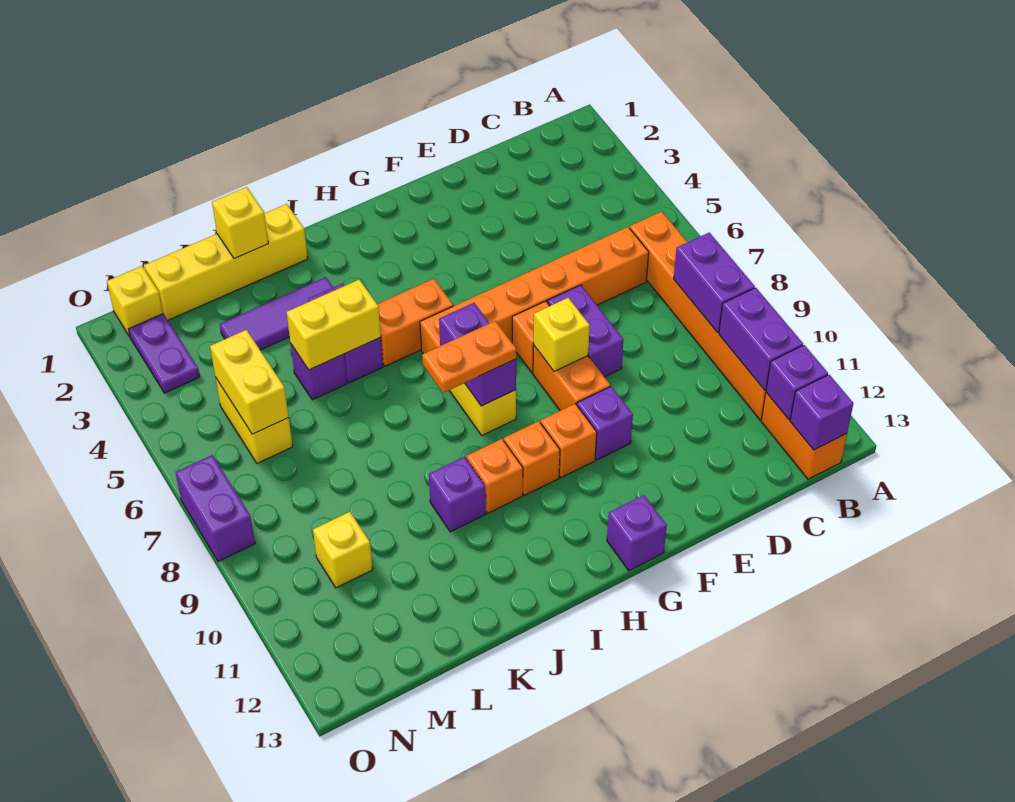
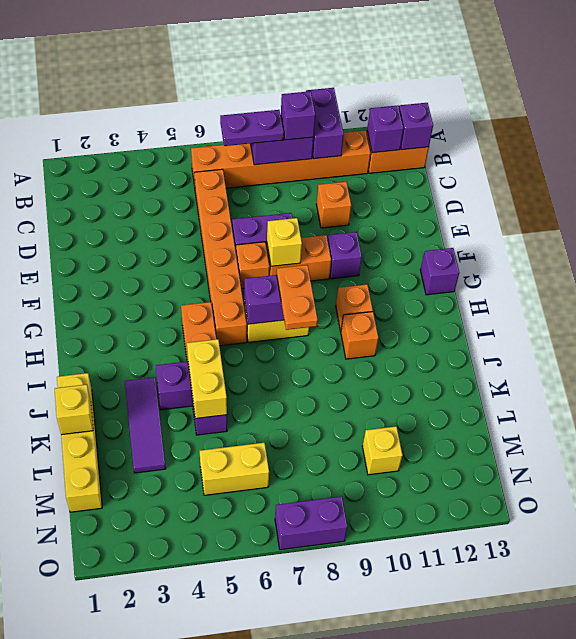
purple 1x2 brick [719,288,803,390] -> purple 1x2 brick turned to [306,88,344,159]
orange 1x1 brick [541,404,597,477] -> orange 1x1 brick moved to [316,182,351,228]
purple 1x1 brick [429,457,486,532] -> purple 1x1 brick moved to [281,91,315,140]
yellow 1x2 brick [210,330,289,434] -> none
yellow 1x1 brick [107,266,163,337] -> none
purple 1x2 plate [129,314,200,393] -> purple 1x2 plate moved to [220,110,284,146]

